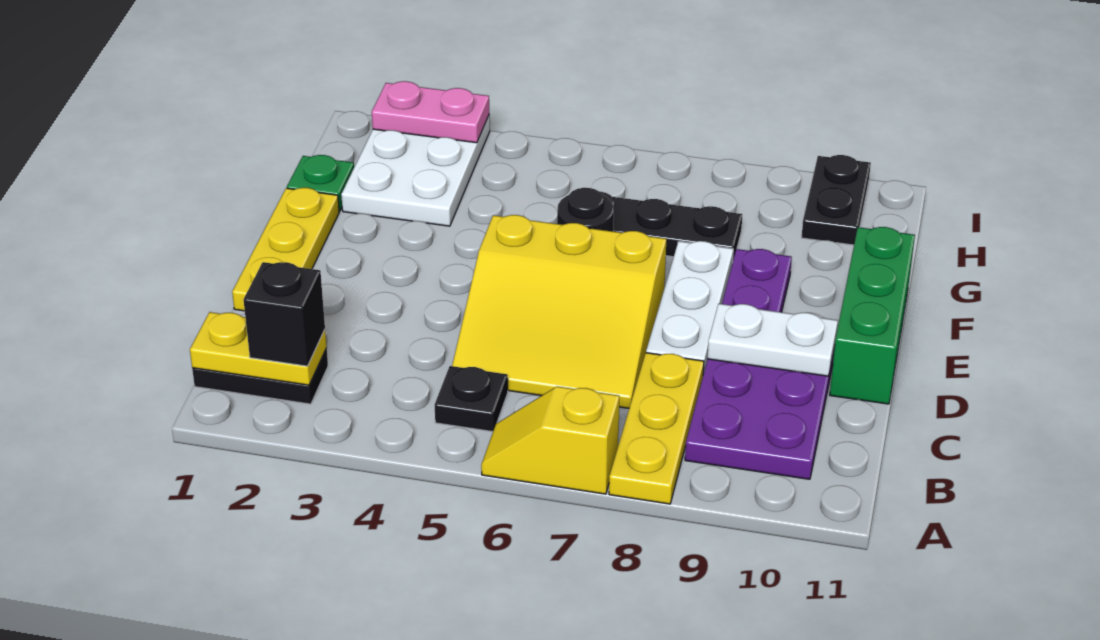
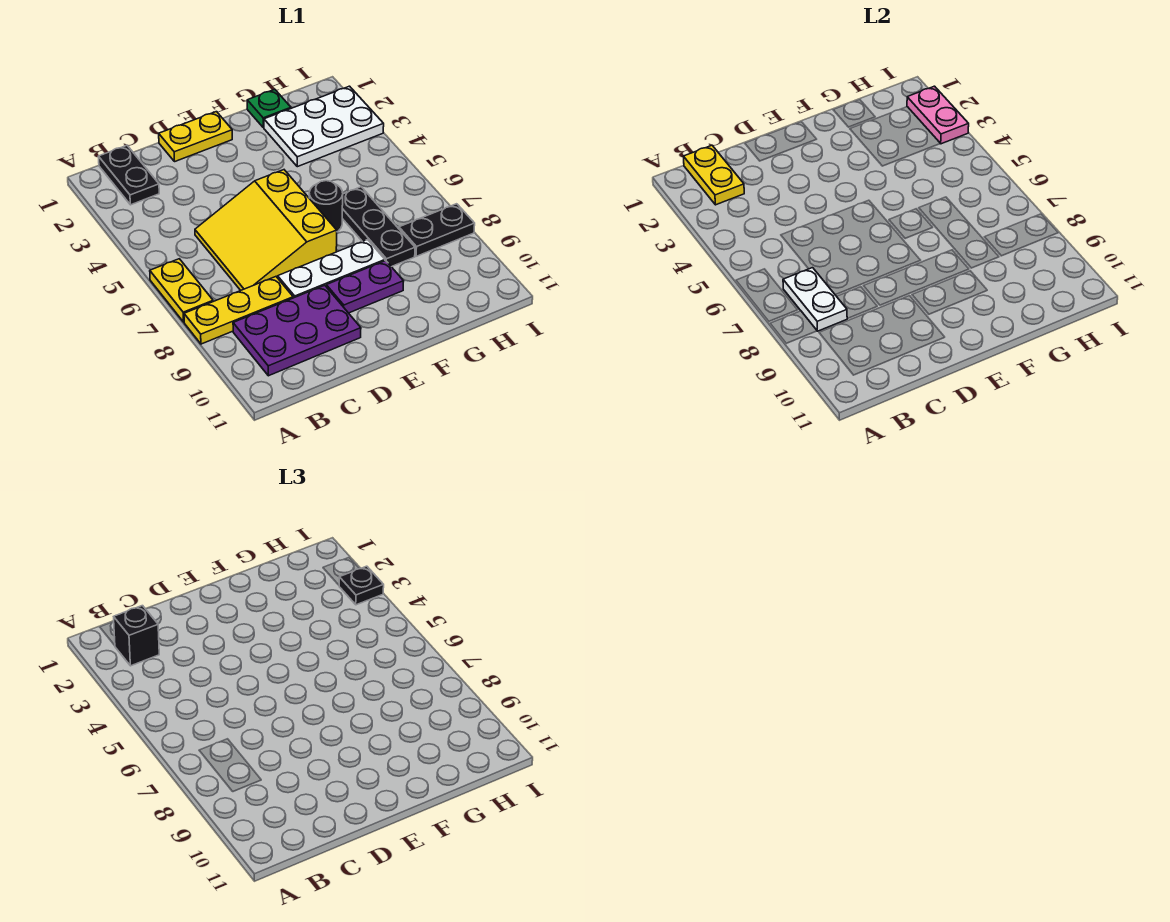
yellow 1x2 slope [481,386,619,494] -> yellow 1x2 plate [150,259,213,322]
black 1x1 plate [435,366,508,432] -> black 1x1 plate moved to [339,566,384,605]
yellow 1x3 plate [232,188,339,311] -> yellow 1x2 plate [159,112,232,161]
white 1x2 plate [707,304,838,376] -> white 1x2 plate moved to [783,268,848,331]
green 1x3 brick [830,227,915,404] -> none
black 1x2 plate [802,155,871,245] -> black 1x2 plate moved to [399,204,475,256]

